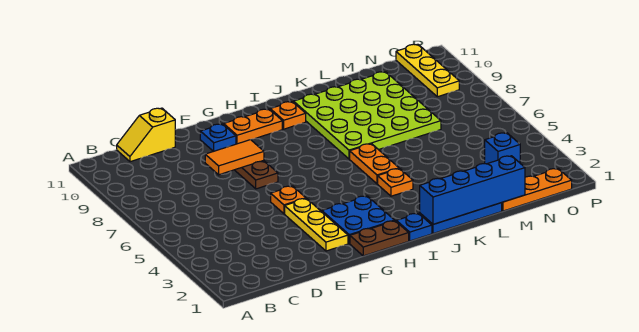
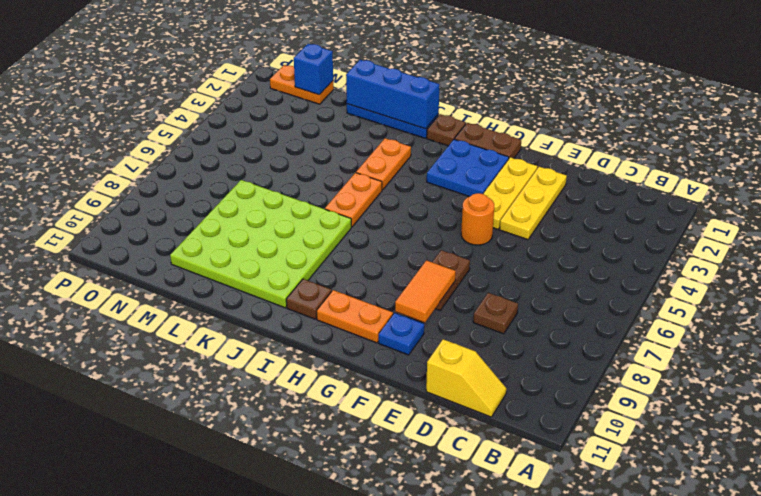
none -> brown 1x1 plate [473,293,518,334]
orange 1x2 tile [205,140,264,175] -> orange 1x2 tile turned to [395,260,456,322]
orange 1x1 plate [271,186,306,214] -> orange 1x1 round brick [461,193,494,245]
blue 1x1 plate [396,213,432,241] -> brown 1x1 plate [427,114,466,146]
orange 1x1 plate [270,102,306,129] -> brown 1x1 plate [286,279,332,319]
blue 1x4 brick [420,156,525,224] -> blue 1x3 brick [346,60,440,129]
orange 1x1 plate [378,169,413,196] -> orange 1x2 plate [356,138,411,190]
orange 1x3 plate [502,169,572,211] -> orange 1x2 plate [270,65,334,104]
blue 1x1 brick [485,133,520,164] -> blue 1x1 brick moved to [294,44,333,95]
yellow 1x3 plate [396,44,459,97] -> yellow 1x3 plate moved to [500,167,567,240]

